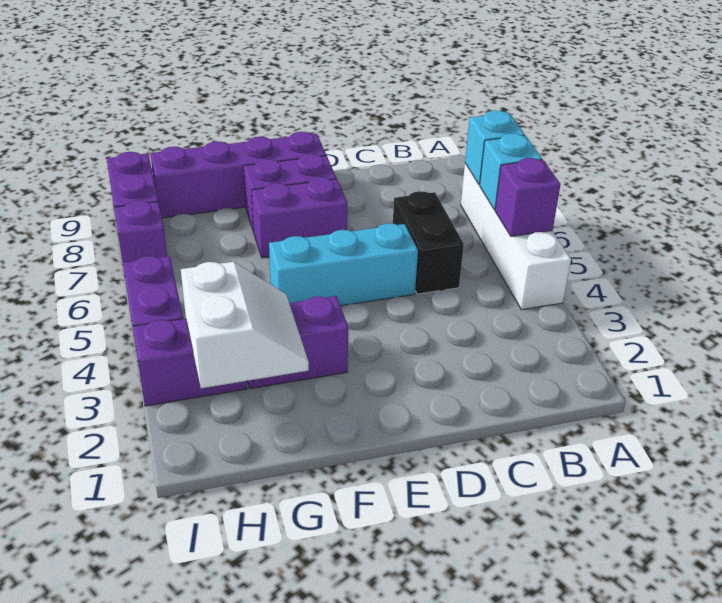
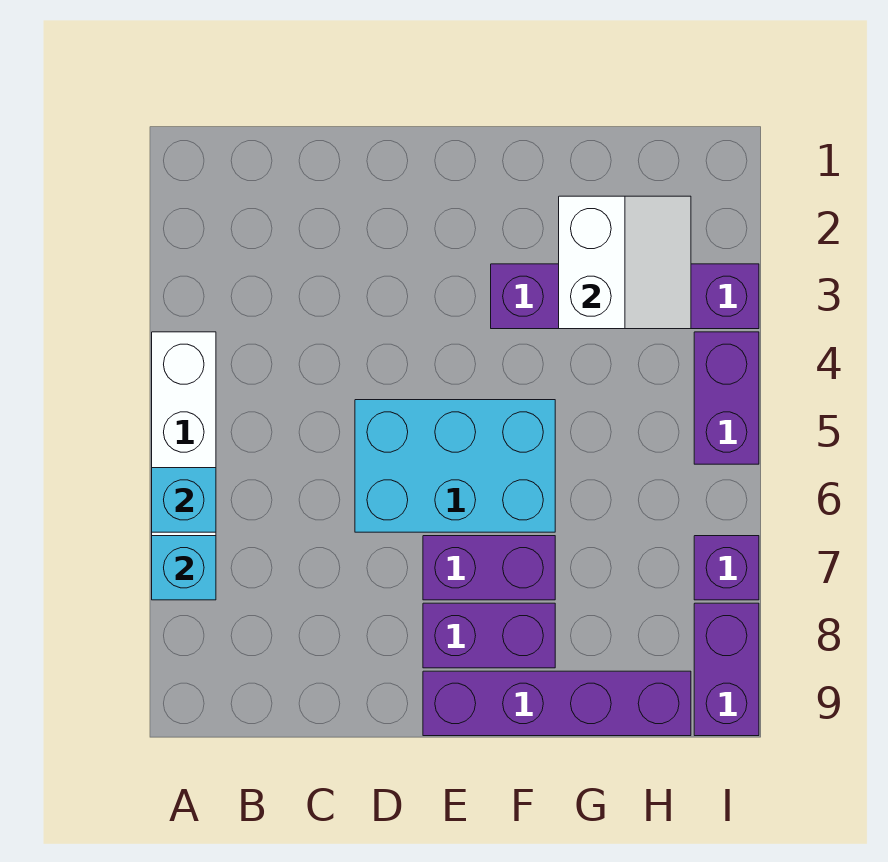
purple 1x1 brick [495,158,561,236] -> none
black 1x2 brick [393,191,464,294] -> none
cyan 1x3 brick [269,223,418,306] -> cyan 2x3 brick [355,400,555,532]
white 2x2 slope [181,262,309,388] -> white 2x2 slope turned to [559,196,691,329]

